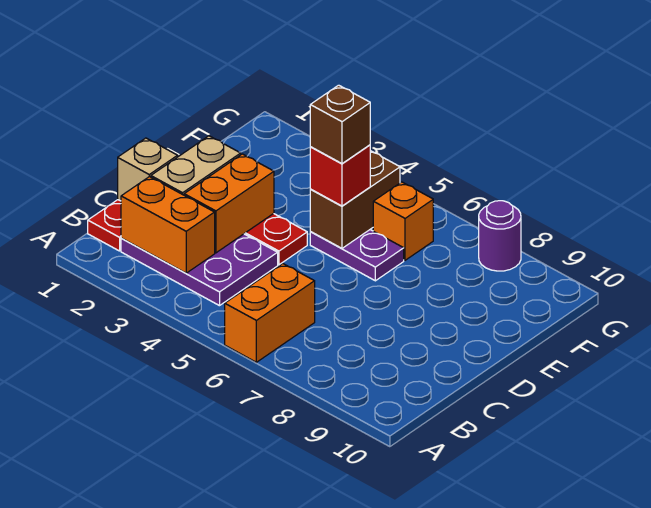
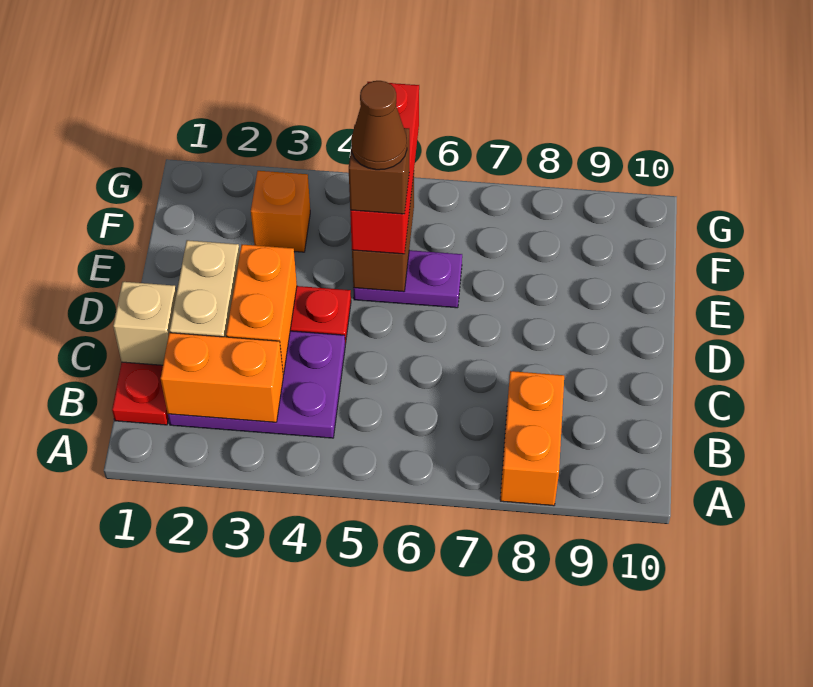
orange 1x2 brick [225,264,315,362] -> orange 1x2 brick moved to [500,371,564,506]
red 1x1 brick [310,145,370,206] -> red 1x3 brick [350,82,419,254]
none -> brown 1x1 cone [351,81,407,170]
orange 1x1 brick [373,182,433,260] -> orange 1x1 brick moved to [251,171,310,252]
purple 1x1 round brick [479,201,521,271] -> none

